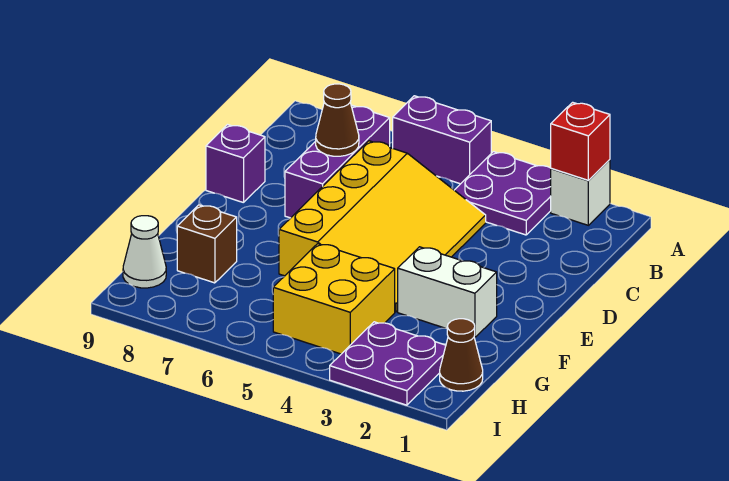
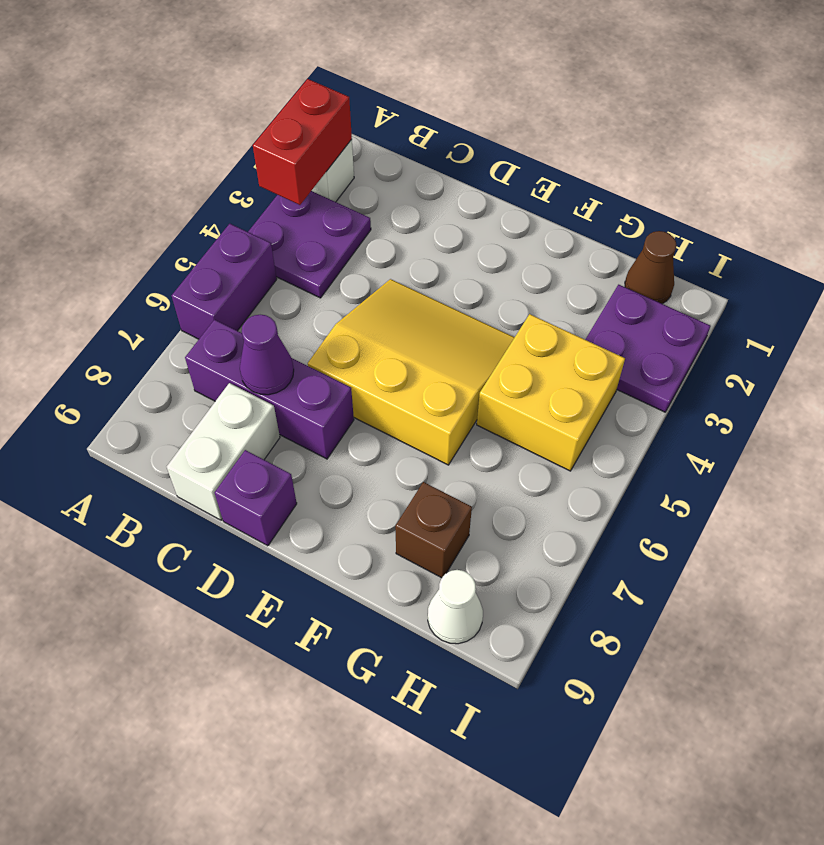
red 1x1 brick [551,102,610,180] -> red 1x2 brick [253,79,352,205]
yellow 3x4 slope [279,141,486,312] -> yellow 3x3 slope [308,279,515,465]
brown 1x1 cone [316,84,359,156] -> purple 1x1 cone [240,315,294,395]
white 1x2 brick [398,247,497,338] -> white 1x2 brick moved to [167,383,280,520]

